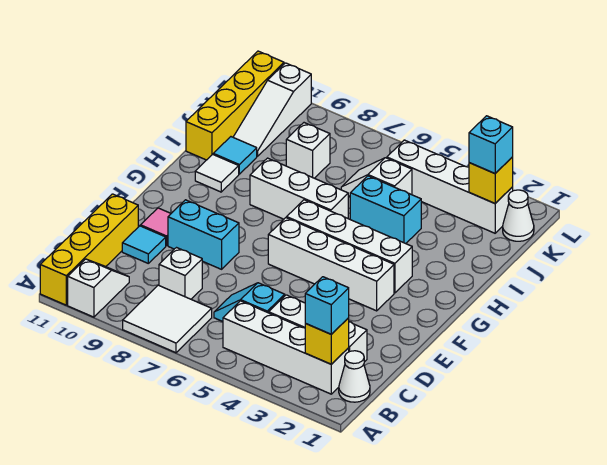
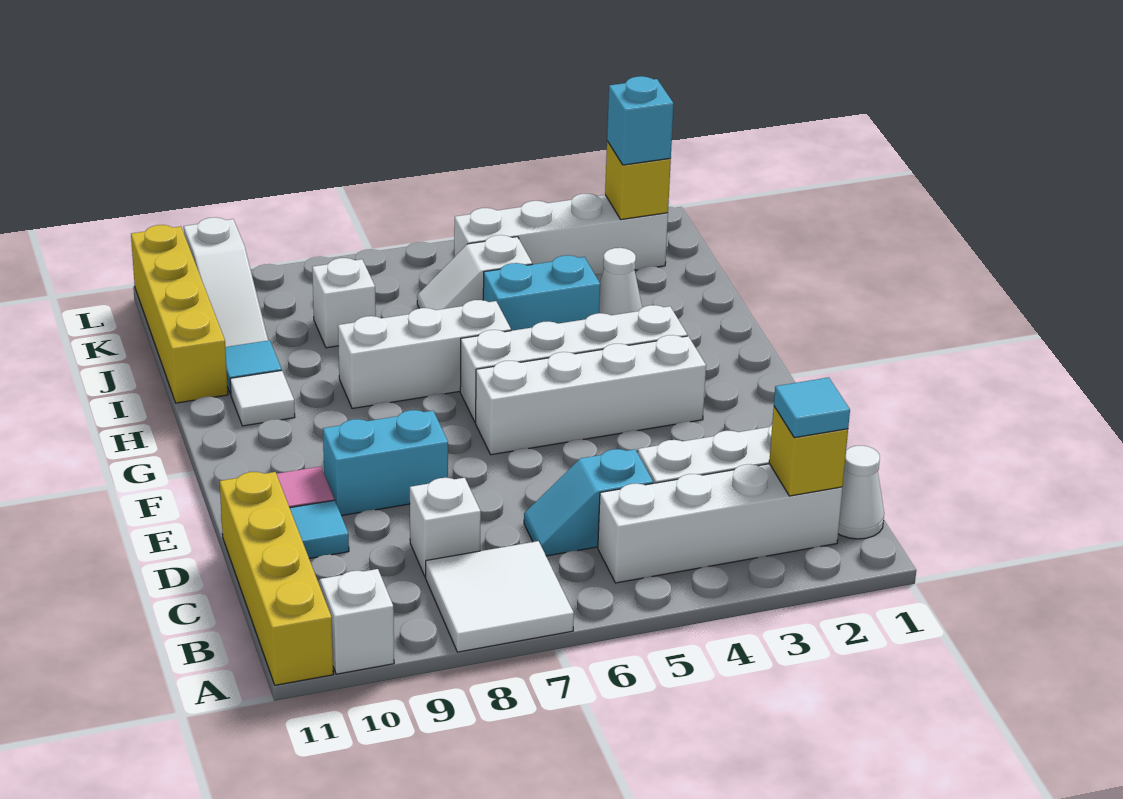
cyan 1x1 brick [305,277,349,334] -> cyan 1x1 tile [774,378,850,438]
white 1x1 cone [503,190,534,241] -> white 1x1 cone moved to [599,248,642,315]

